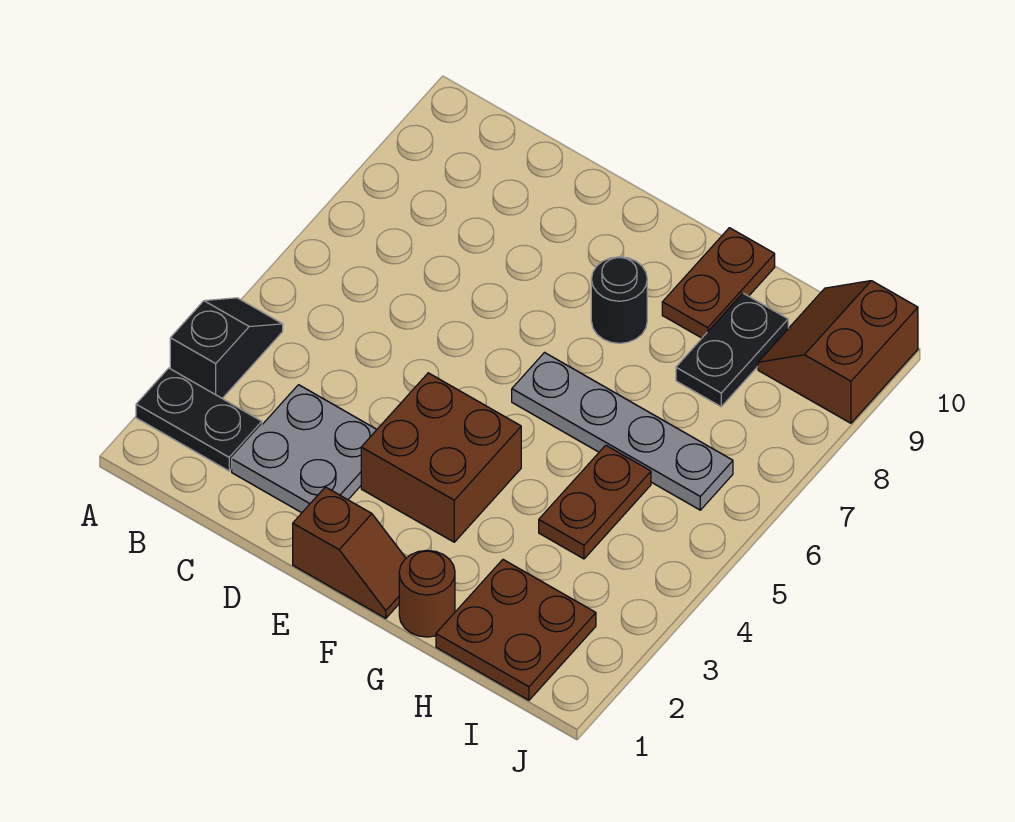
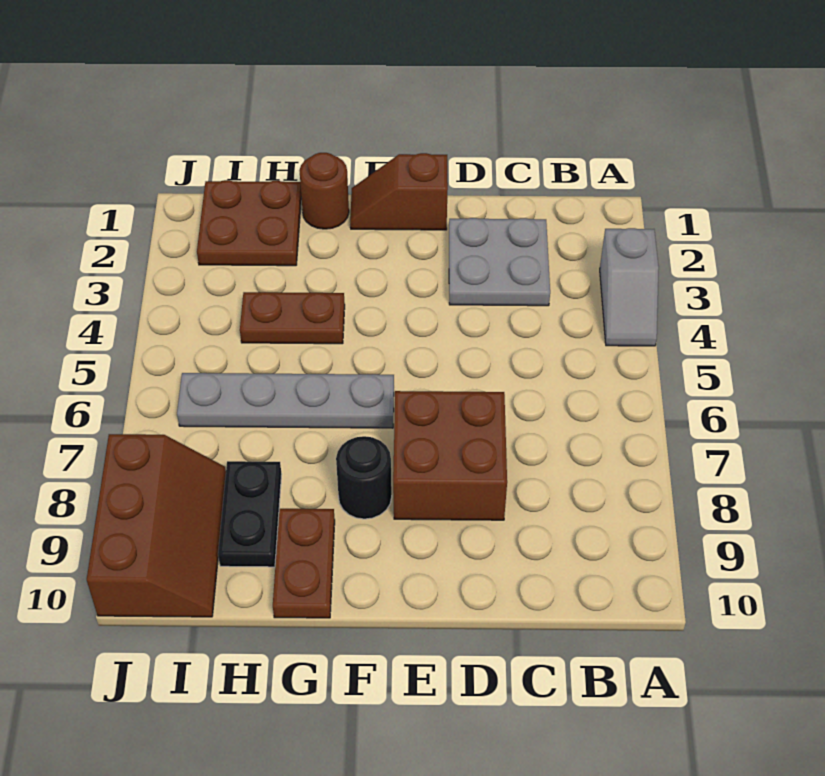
black 1x2 plate [136,368,262,471] -> none
black 1x2 slope [170,298,283,398] -> grey 1x2 slope [600,228,659,346]
brown 2x2 brick [361,373,521,542] -> brown 2x2 brick moved to [393,391,507,520]
brown 1x2 plate [539,445,651,559] -> brown 1x2 plate turned to [240,292,345,344]
brown 2x2 slope [758,281,918,423] -> brown 2x3 slope [87,434,226,617]

